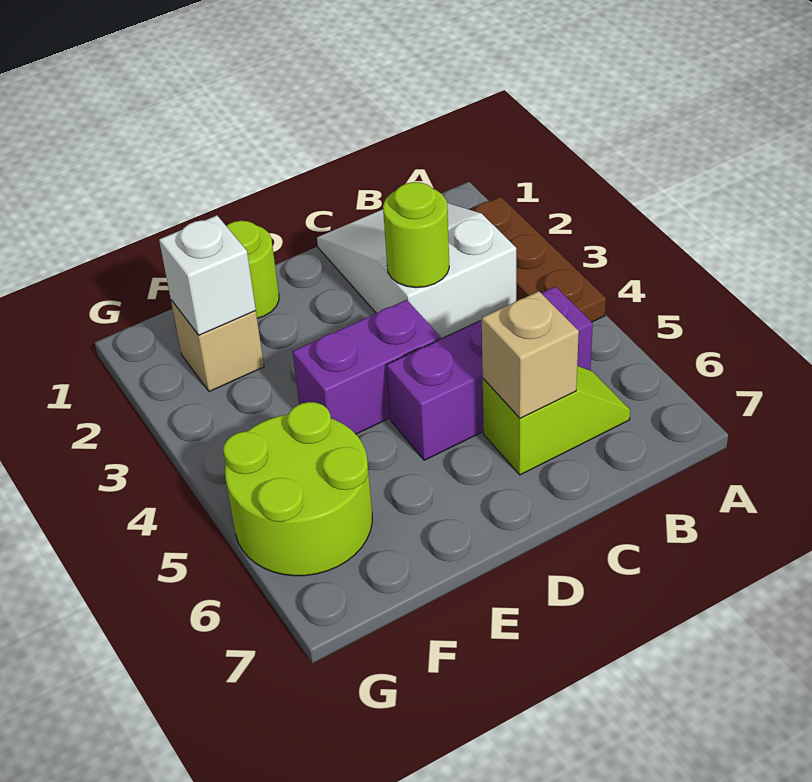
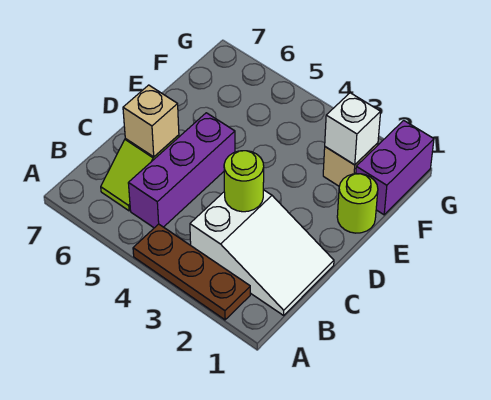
purple 1x2 brick [292,300,441,434] -> purple 1x2 brick moved to [356,120,434,215]
lime 2x2 round brick [223,402,372,576] -> none

